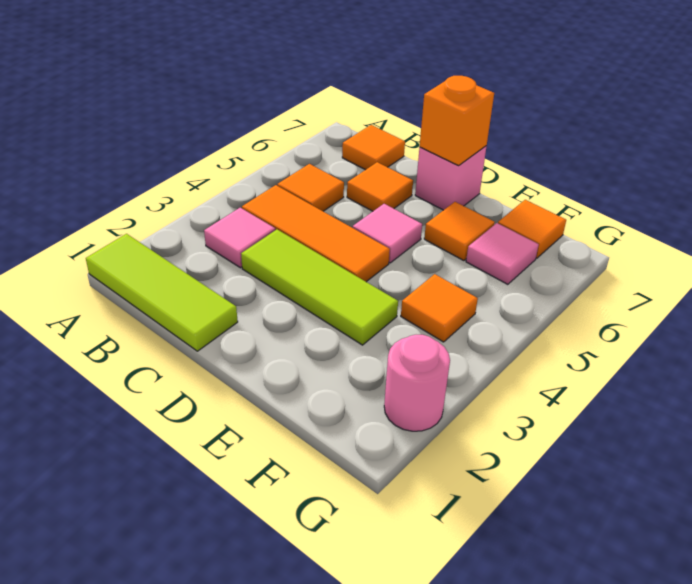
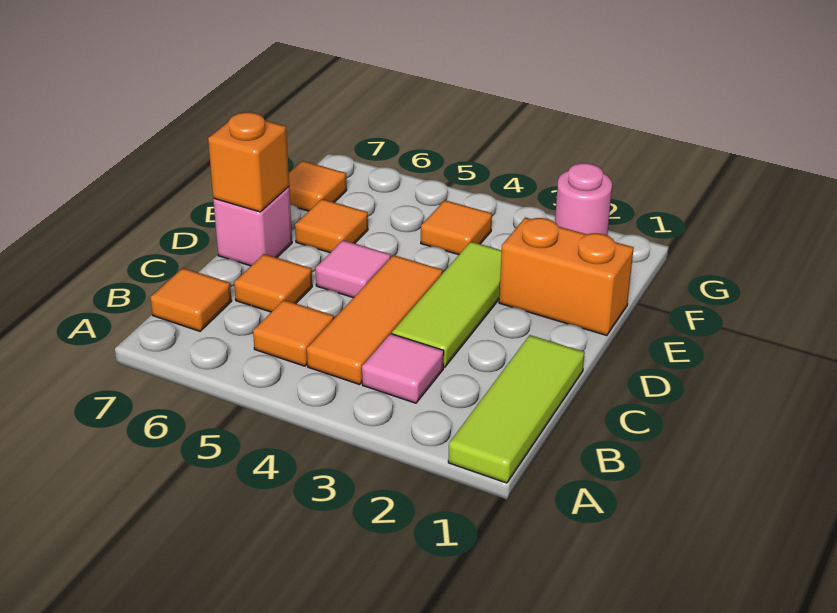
none -> orange 1x2 brick [499,217,634,336]
pink 1x1 tile [466,223,539,284] -> none

